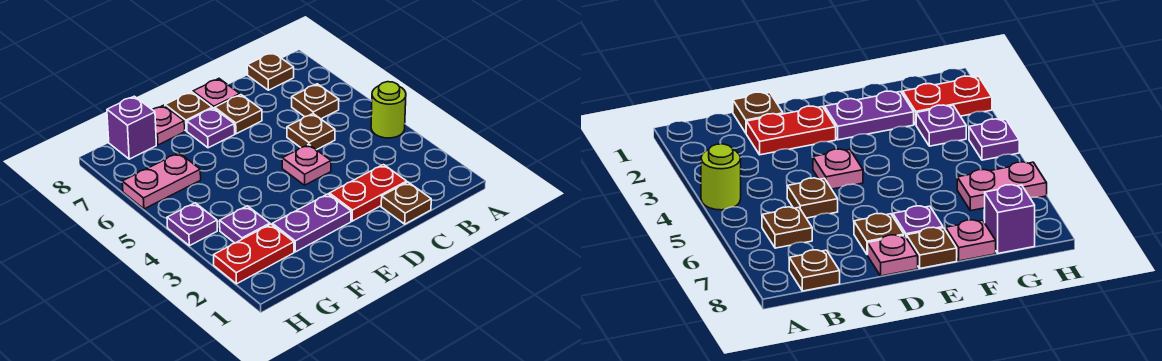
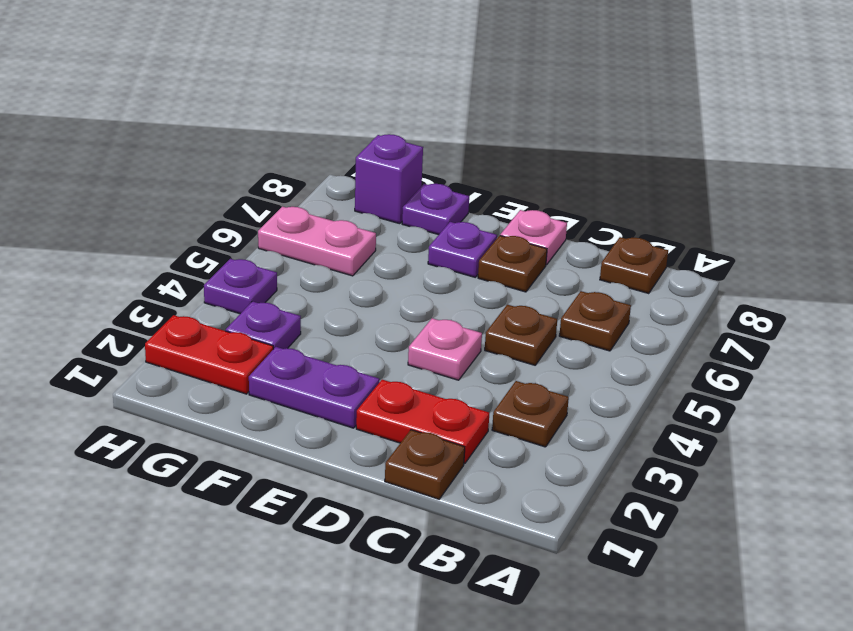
lime 1x1 round brick [371,82,406,138] -> none
brown 1x1 plate [165,92,212,131] -> brown 1x1 plate moved to [492,381,569,447]
pink 1x1 plate [153,105,185,145] -> purple 1x1 plate [402,184,469,235]

